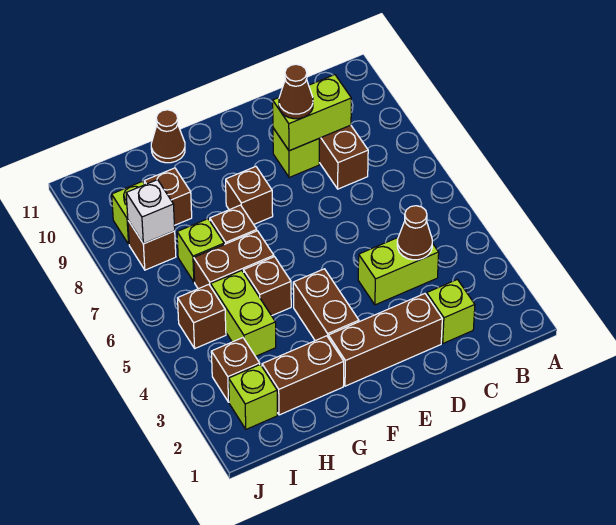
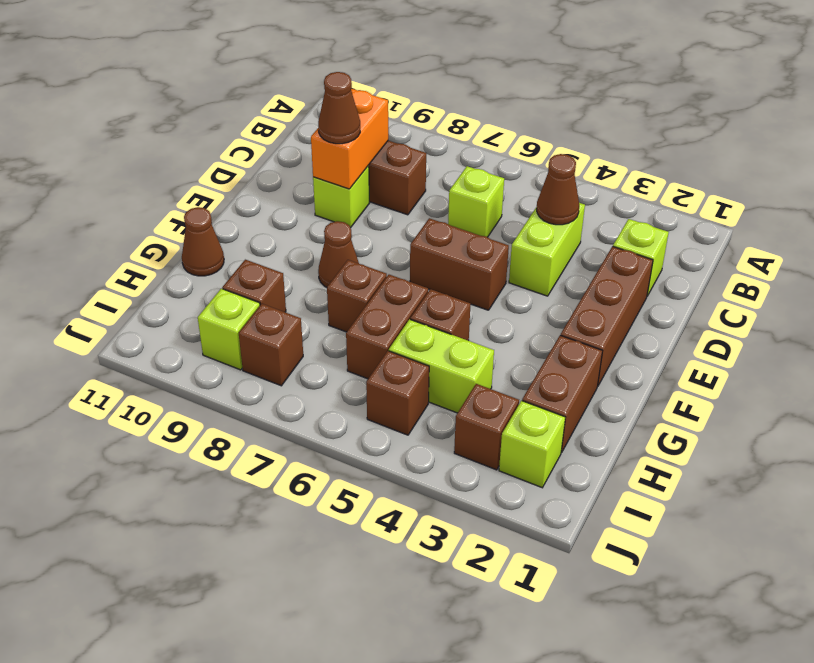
lime 1x2 brick [273,75,351,151] -> orange 1x2 brick [311,89,388,189]
brown 1x2 brick [293,269,359,341] -> brown 1x2 brick moved to [410,218,509,310]
brown 1x1 brick [226,167,273,224] -> brown 1x1 cone [318,221,359,287]
lime 1x1 brick [177,219,224,282] -> lime 1x1 brick moved to [448,166,504,237]
white 1x1 brick [126,180,175,244] -> none

